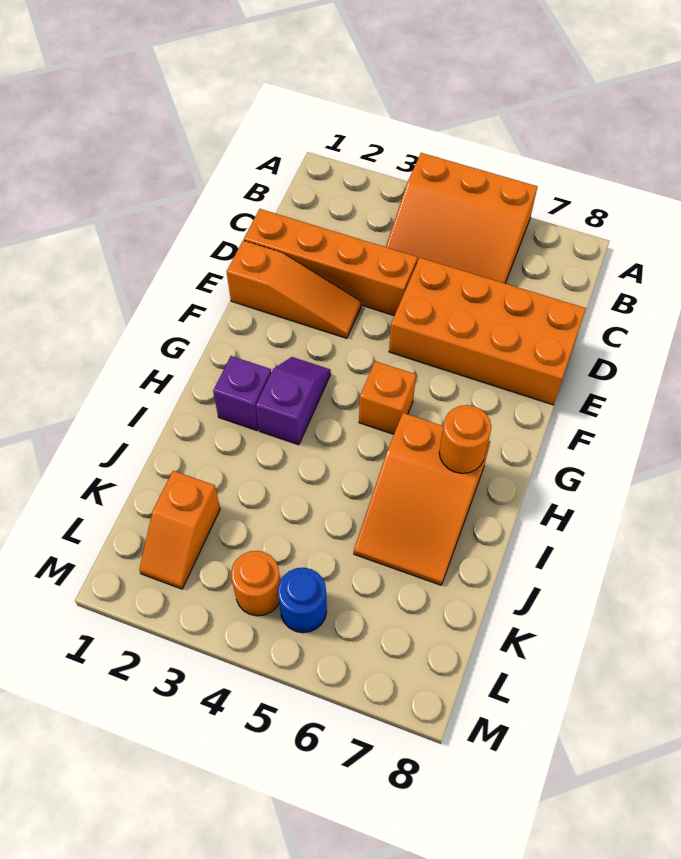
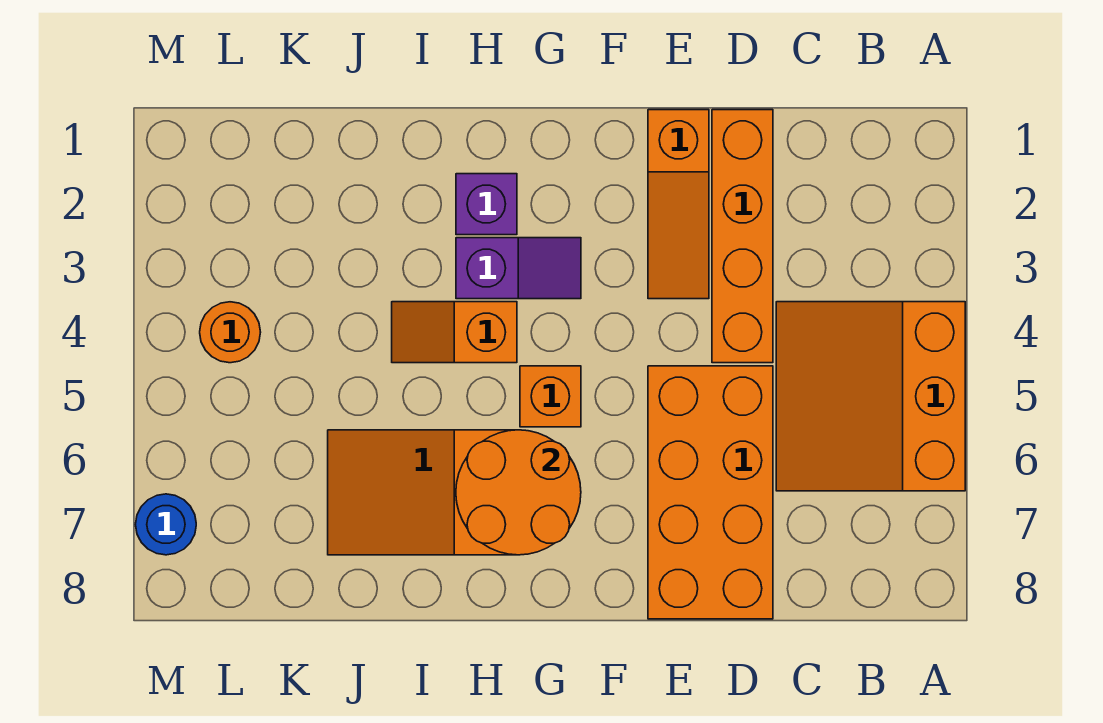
orange 1x1 round brick [439,405,491,473] -> orange 2x2 round brick [456,430,581,555]
orange 1x2 slope [139,471,220,589] -> orange 1x2 slope moved to [392,302,517,363]
blue 1x1 round brick [278,568,327,633] -> blue 1x1 round brick moved to [136,494,196,555]

